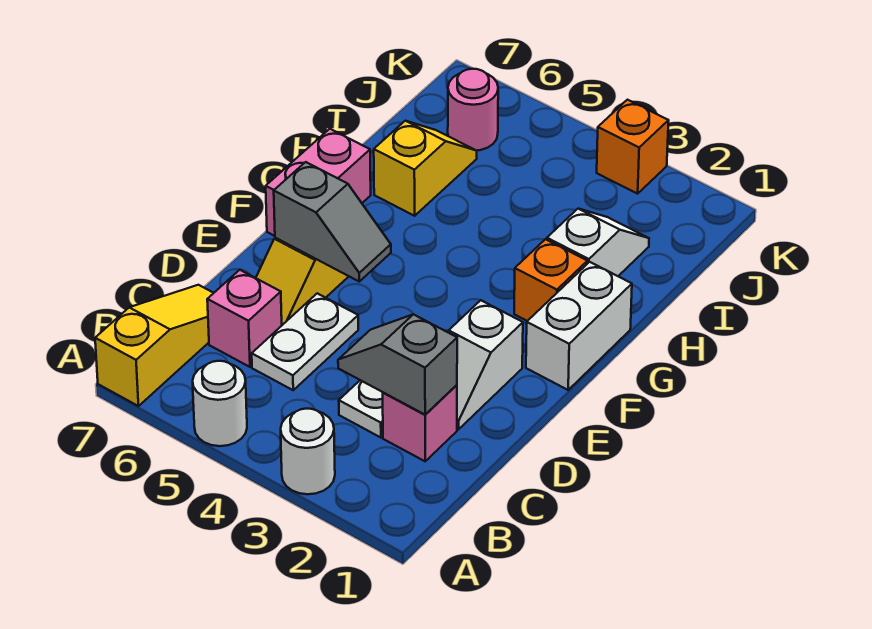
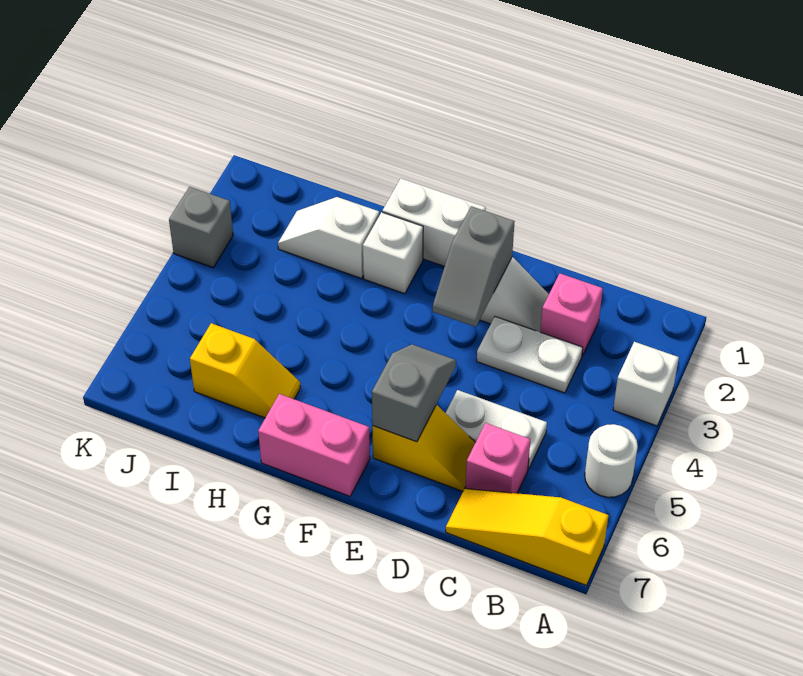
white 1x1 round brick [281,409,335,494] -> white 1x1 brick [613,342,679,426]
grey 1x2 slope [338,314,457,415] -> grey 1x2 slope moved to [433,206,515,327]
orange 1x1 brick [514,239,587,321] -> white 1x1 brick [363,212,423,294]
yellow 1x2 slope [374,121,477,216] -> yellow 1x2 slope turned to [190,323,301,418]
pink 1x1 round brick [448,69,498,151] -> none
orange 1x1 brick [597,100,669,194] -> grey 1x1 brick [169,187,233,268]

